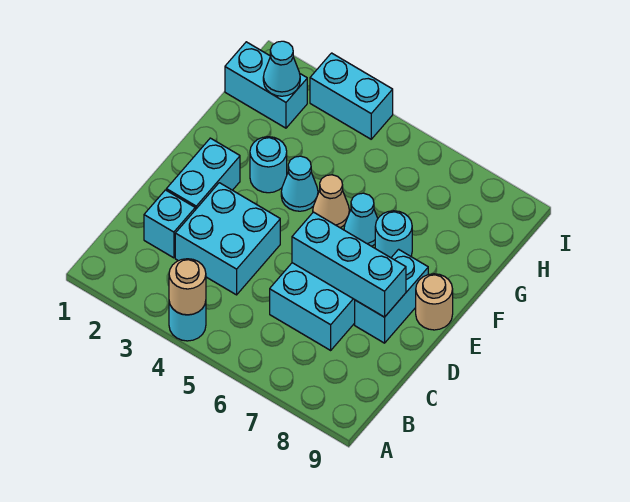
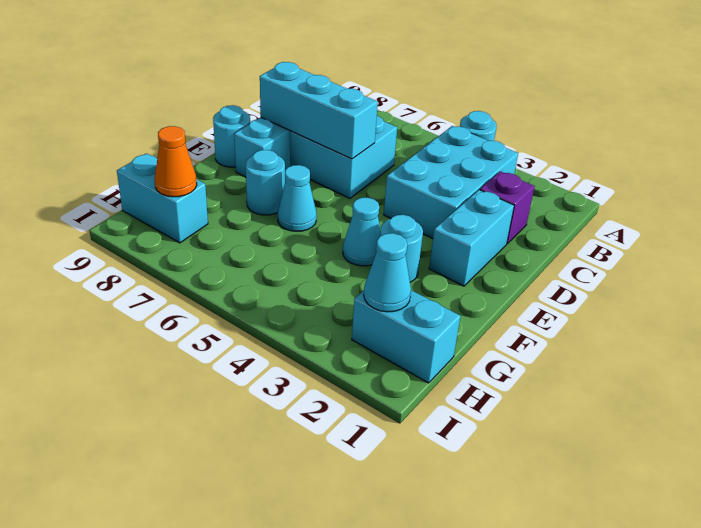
tan 1x1 round brick [169,259,206,315] -> none
cyan 1x1 brick [144,190,195,258] -> purple 1x1 brick [480,171,535,244]
cyan 2x2 brick [175,183,280,295] -> cyan 2x3 brick [384,126,518,239]
tan 1x1 round brick [416,274,453,330] -> cyan 1x1 round brick [213,105,250,167]
tan 1x1 cone [313,175,349,228] -> none
none -> orange 1x1 cone [155,126,197,197]
cyan 1x2 brick [310,53,393,139] -> cyan 1x2 brick moved to [117,153,208,243]

